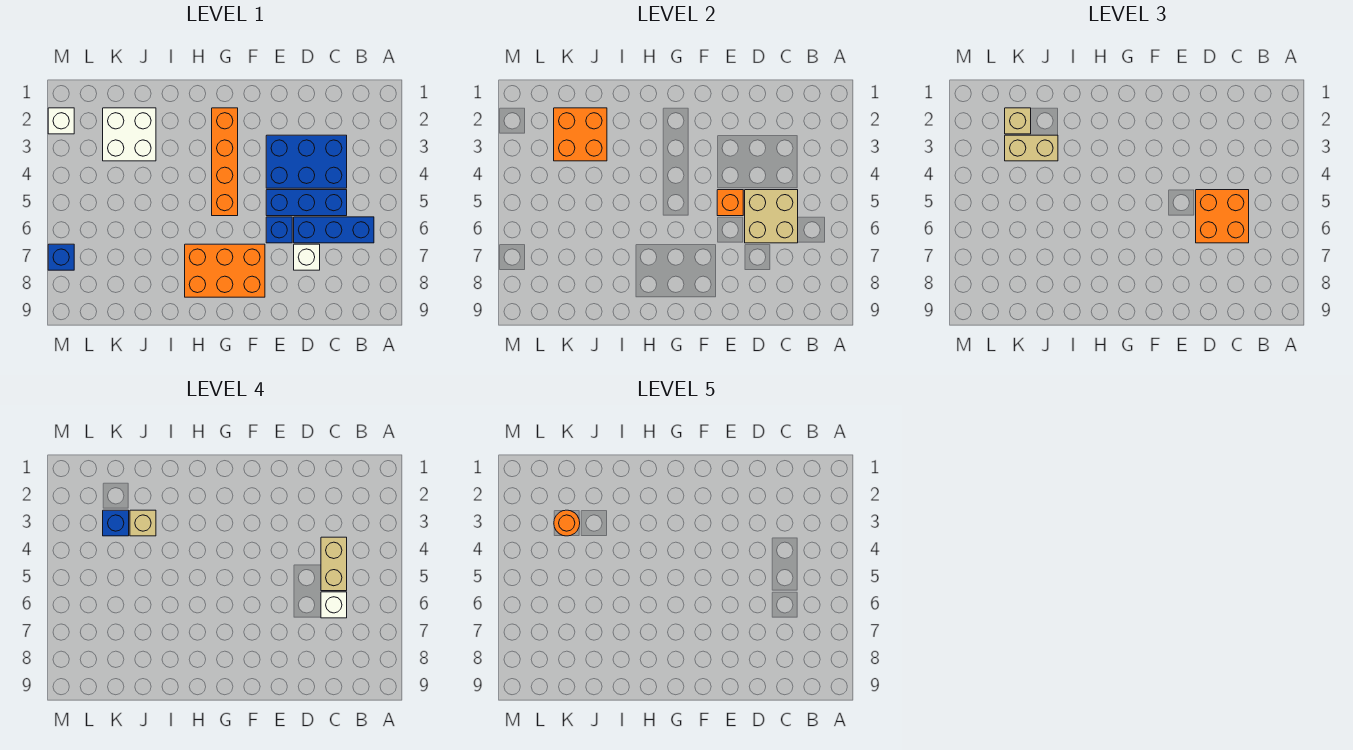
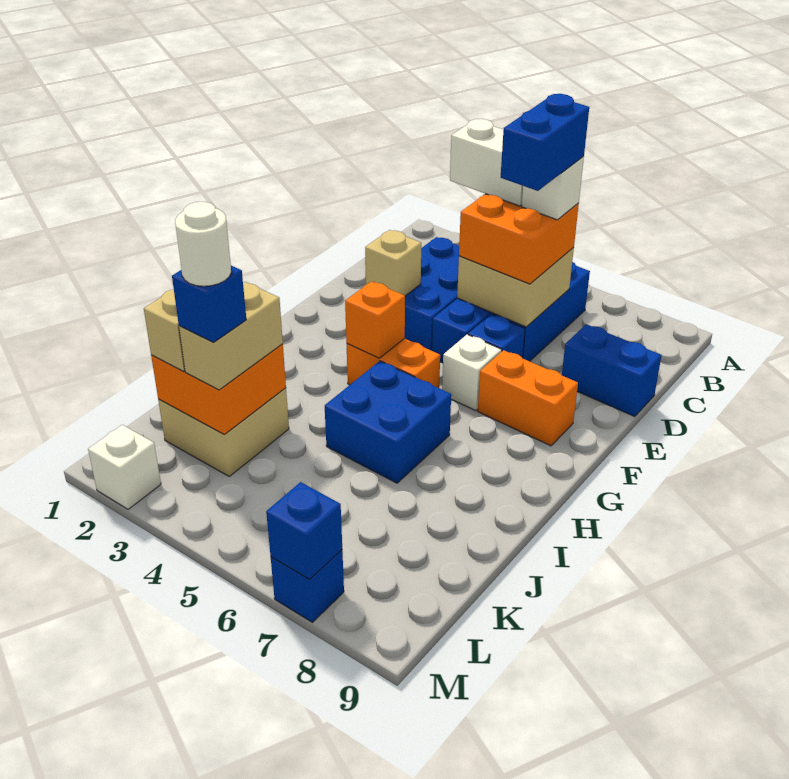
tan 1x2 brick [321,537,347,591] -> white 1x2 brick [450,119,523,206]
none -> blue 1x2 brick [501,94,589,191]
white 1x1 brick [294,244,320,270] -> white 1x1 brick moved to [442,334,502,411]
none -> blue 1x2 brick [562,324,661,417]
orange 1x1 brick [717,190,743,216] -> orange 1x1 brick moved to [345,281,405,358]
orange 2x3 brick [185,244,265,297] -> orange 1x2 brick [478,350,578,446]
orange 1x4 brick [212,108,238,216] -> orange 1x2 brick [347,339,440,388]
none -> blue 2x2 brick [325,361,451,483]
white 2x2 brick [103,108,156,161] -> tan 2x2 brick [158,388,289,476]
tan 1x1 brick [130,510,156,536] -> tan 1x1 brick moved to [365,230,421,296]
orange 1x1 round brick [554,510,580,536] -> white 1x1 round brick [175,202,231,286]
none -> blue 1x1 brick [266,482,342,580]

